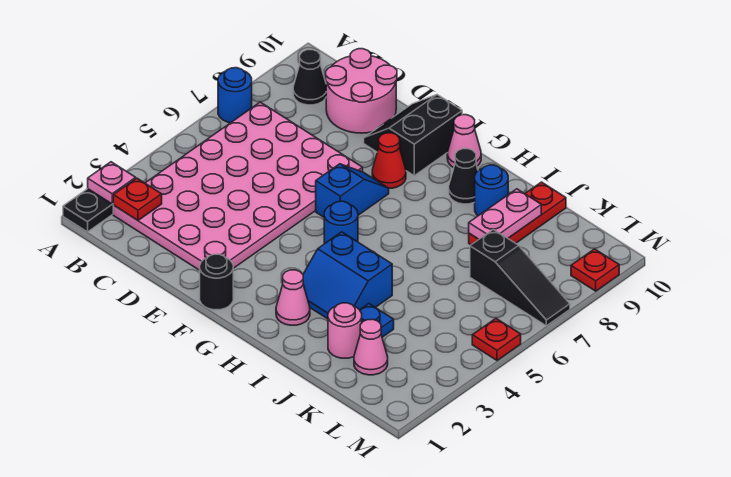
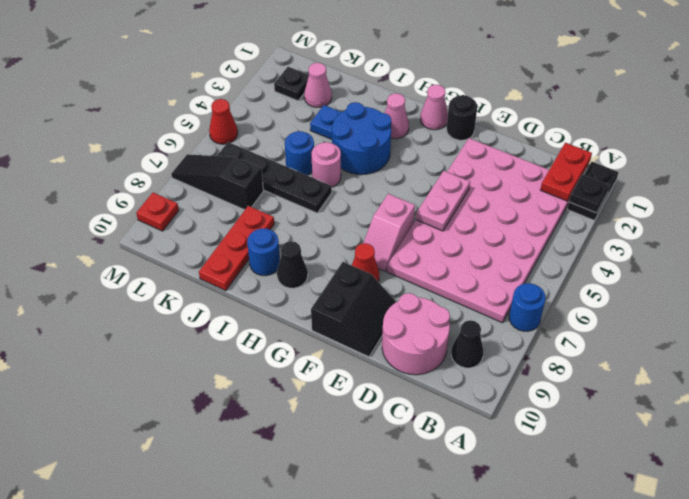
pink 1x1 plate [88,162,136,204] -> black 1x1 plate [569,174,609,213]
red 1x1 plate [113,178,162,220] -> red 1x2 plate [540,143,592,201]
blue 1x2 slope [316,164,389,217] -> pink 1x2 slope [364,194,415,271]
blue 1x1 round brick [324,201,358,244] -> blue 1x1 round brick moved to [285,131,314,175]
pink 1x1 cone [447,115,481,168] -> pink 1x1 cone moved to [420,85,448,130]
blue 2x2 slope [303,232,392,319] -> blue 2x2 round brick [332,102,391,175]
none -> black 1x4 plate [217,142,332,213]
pink 1x1 round brick [328,303,362,358] -> pink 1x1 round brick moved to [312,142,341,187]
pink 1x2 plate [469,189,541,239] -> pink 1x2 plate moved to [416,171,470,231]
none -> black 1x1 plate [274,67,309,101]
red 1x1 plate [472,319,521,360] -> red 1x1 cone [209,99,238,144]

